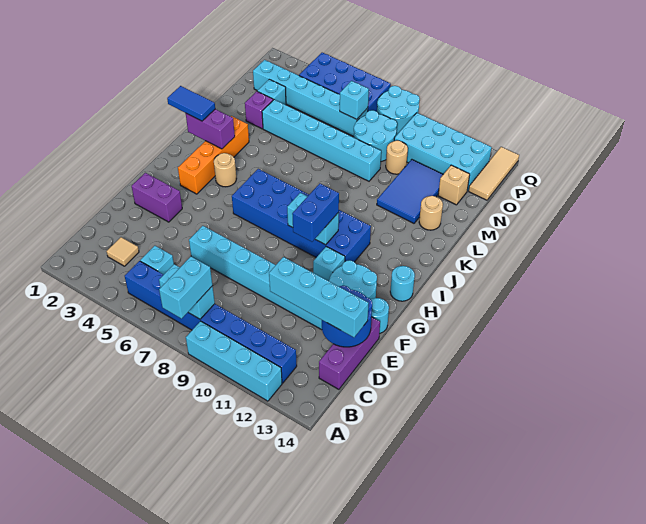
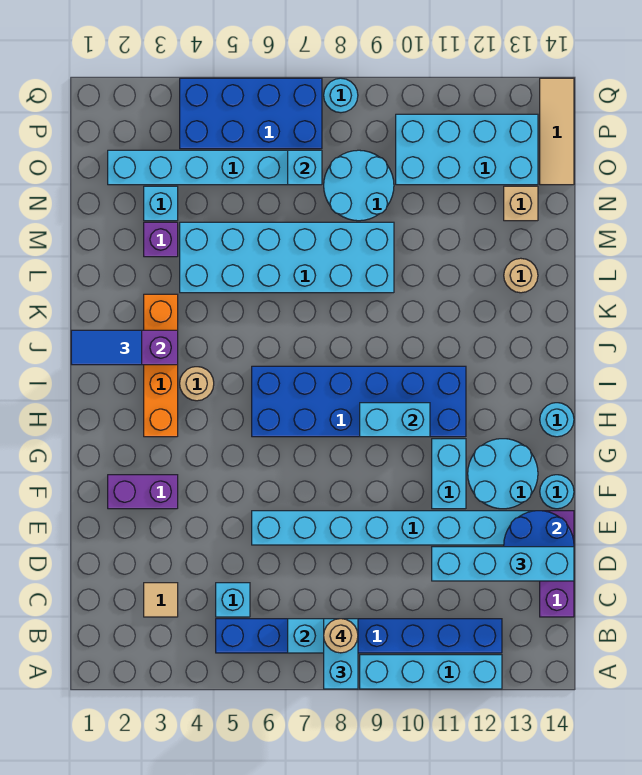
blue 1x2 brick [292,184,339,242] -> none
cyan 1x1 brick [313,247,345,281] -> cyan 1x2 brick [432,439,466,509]
blue 2x3 tile [377,159,443,223] -> none
cyan 1x6 brick [262,100,381,181] -> cyan 2x6 brick [180,222,394,293]
tan 1x1 round brick [386,141,408,174] -> tan 1x1 round brick moved to [324,619,358,653]
cyan 2x2 round brick [377,86,420,135] -> cyan 1x1 round brick [324,78,358,113]

